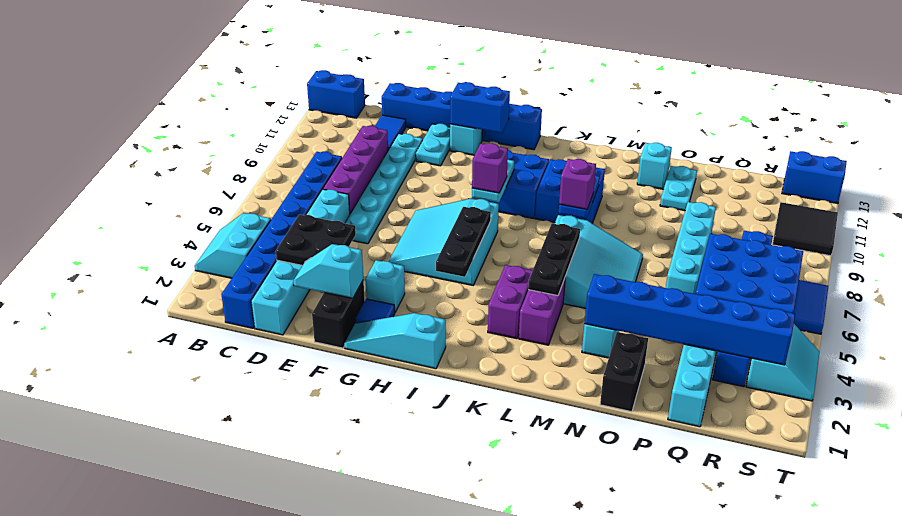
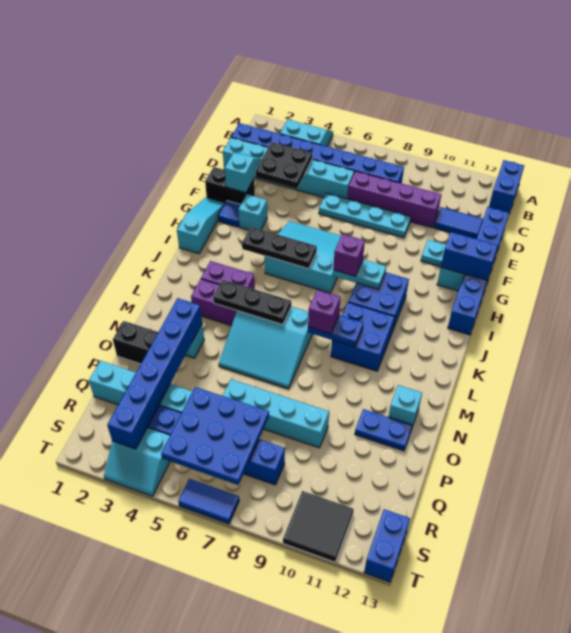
cyan 1x6 plate [345,134,423,244] -> cyan 1x4 plate [319,193,411,238]
blue 1x2 brick [450,82,510,133] -> blue 1x2 brick turned to [441,232,498,280]
cyan 1x2 plate [660,166,697,211] -> blue 1x2 plate [355,409,413,451]

